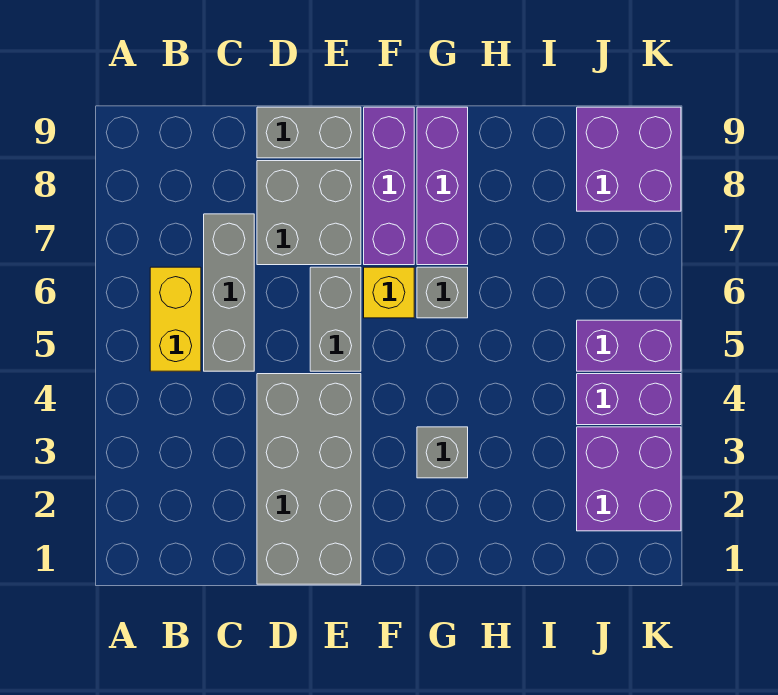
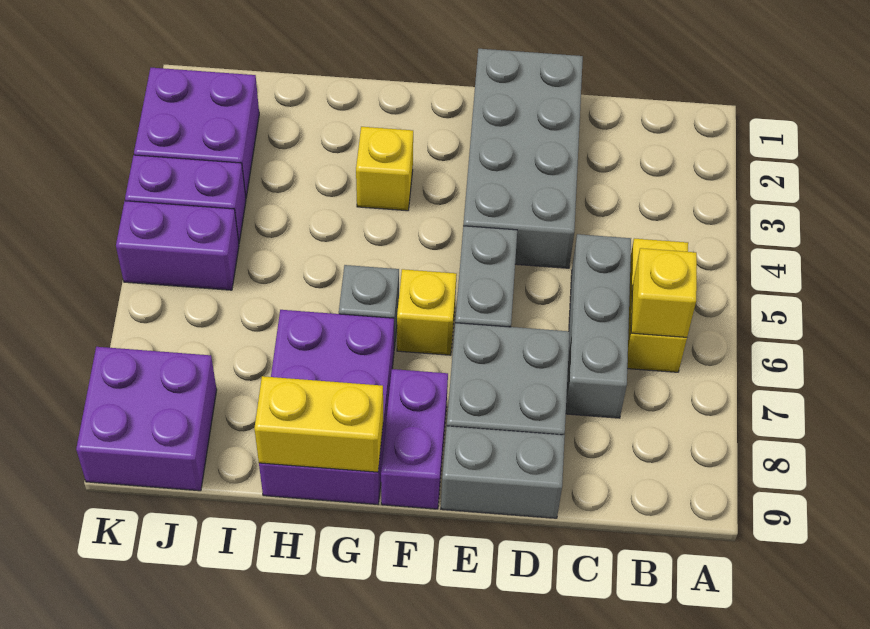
none -> yellow 1x1 brick [631,248,697,337]
purple 1x3 brick [364,107,414,265] -> purple 1x2 brick [381,369,448,509]
grey 1x1 brick [417,427,468,478] -> yellow 1x1 brick [356,127,413,211]
purple 1x3 brick [417,107,468,265] -> purple 2x3 brick [259,310,394,504]
none -> yellow 1x2 brick [254,376,383,472]

